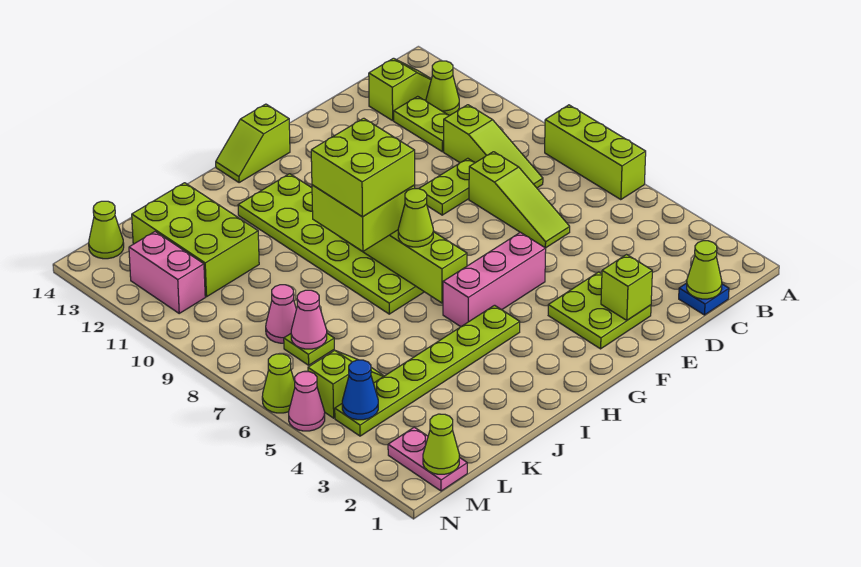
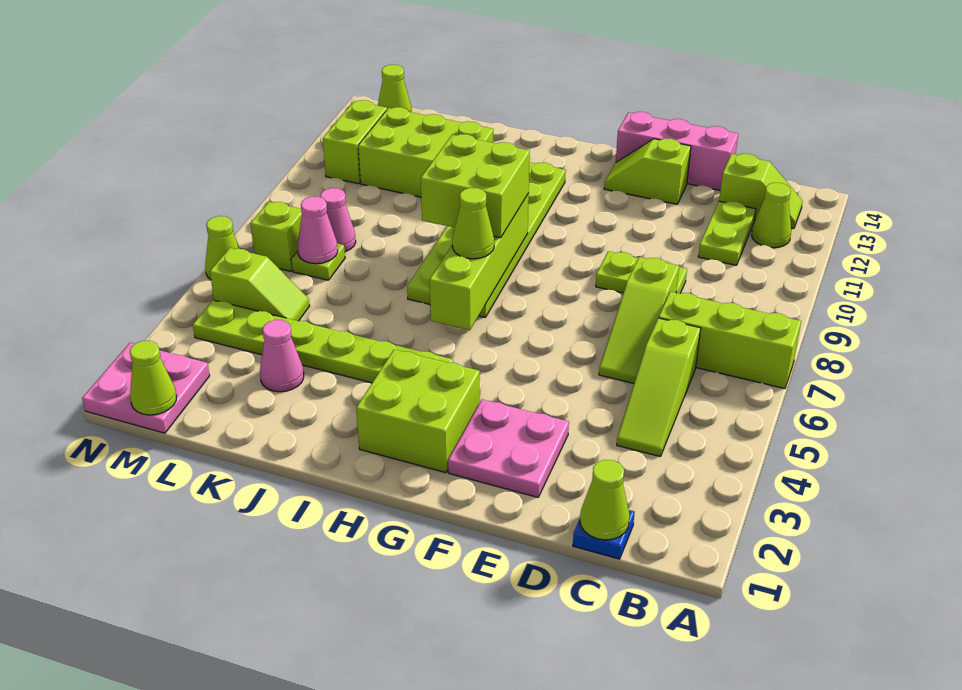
lime 1x3 brick [545,105,646,200] -> lime 1x3 brick turned to [659,292,801,389]
lime 1x3 slope [444,105,543,188] -> lime 1x3 slope moved to [617,318,701,456]
lime 2x2 plate [548,272,651,349] -> pink 2x2 plate [448,399,569,497]
lime 1x1 brick [601,255,652,320] -> lime 1x1 brick moved to [251,202,302,271]
pink 1x3 brick [443,232,546,327] -> pink 1x3 brick moved to [616,112,738,190]
lime 1x2 slope [216,104,290,183] -> lime 1x2 slope moved to [604,139,691,204]
lime 2x2 brick [311,118,415,217] -> lime 2x2 brick moved to [356,350,480,473]
lime 2x3 brick [132,183,259,297] -> lime 2x3 brick turned to [358,107,493,197]
pink 1x2 plate [388,427,467,491] -> pink 2x2 plate [82,343,210,433]
blue 1x1 cone [342,360,378,420] -> none
pink 1x2 brick [129,232,205,313] -> lime 1x2 brick [323,100,387,184]
pink 1x1 cone [289,372,325,431] -> pink 1x1 cone moved to [260,320,304,392]

